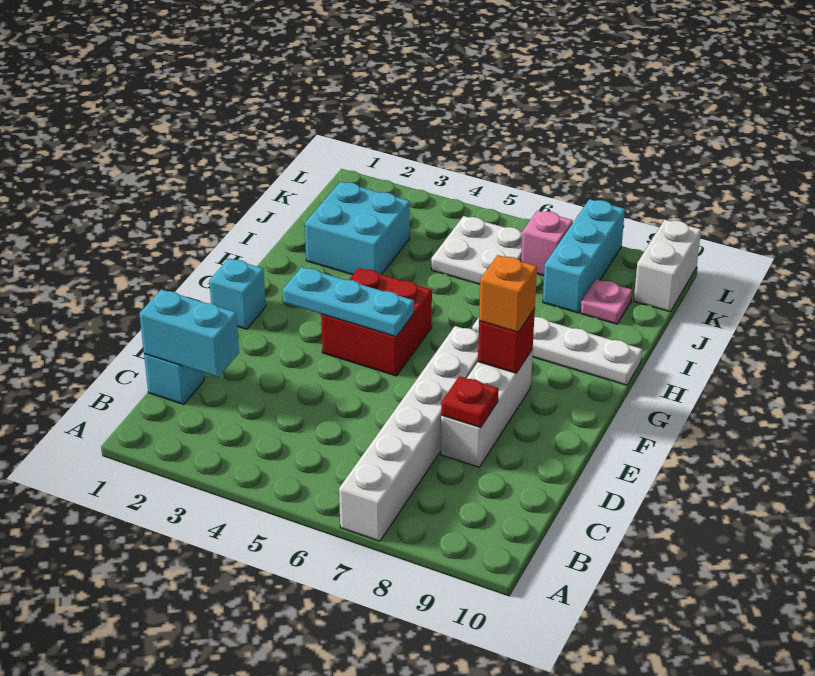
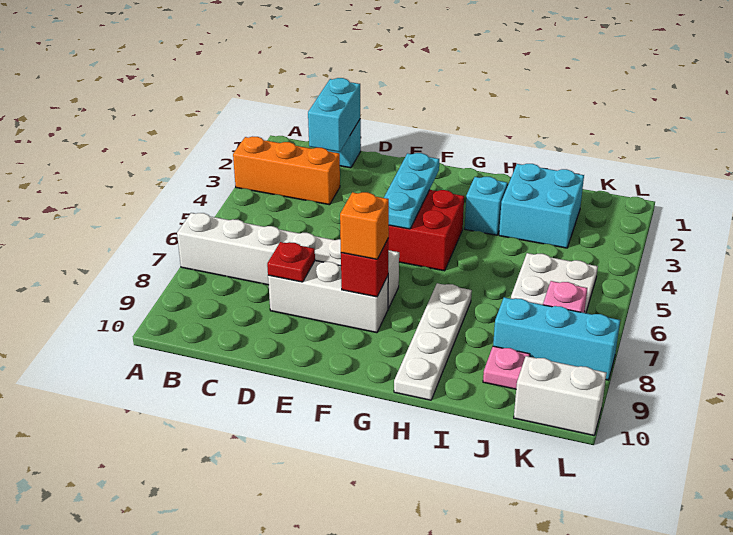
none -> orange 1x3 brick [233,136,340,205]
cyan 1x1 brick [209,258,266,329] -> cyan 1x1 brick moved to [465,177,507,235]

